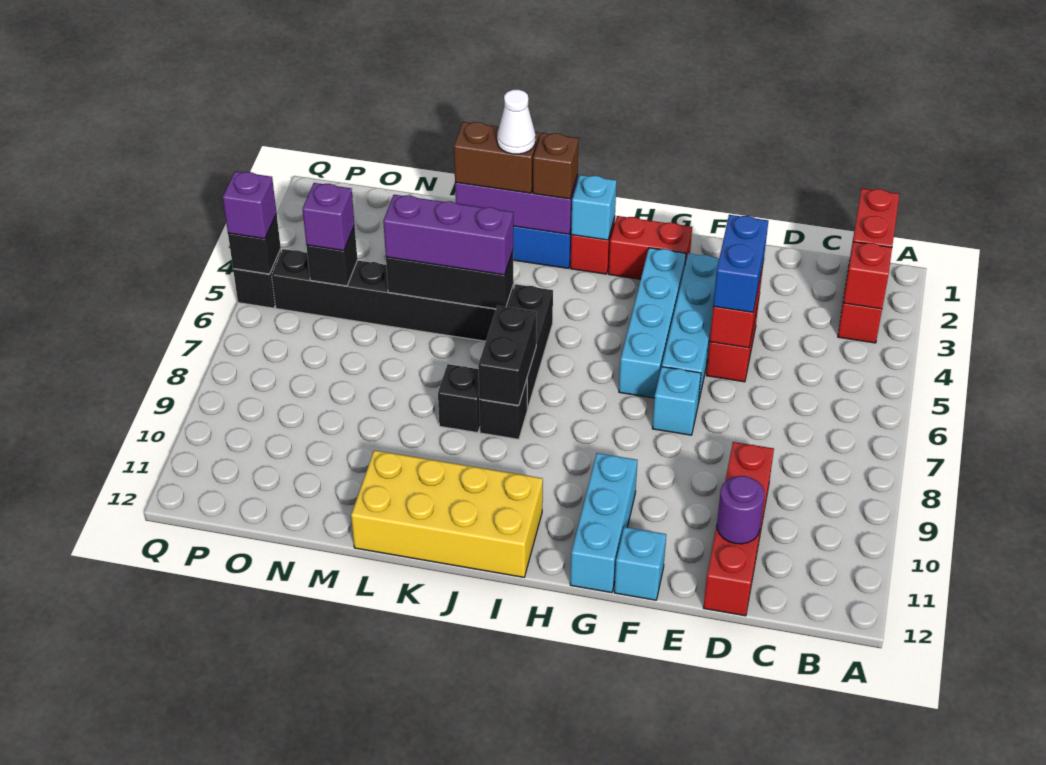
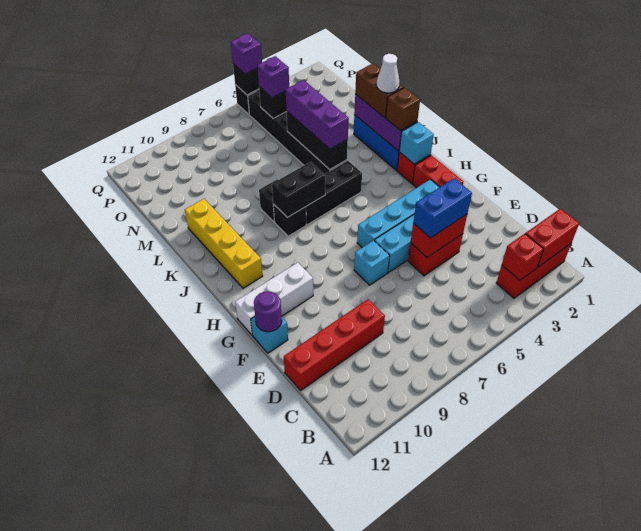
purple 1x1 round brick [717,476,764,544] -> purple 1x1 round brick moved to [254,291,282,332]
cyan 1x3 brick [570,453,637,593] -> white 1x3 brick [235,263,313,335]
yellow 2x4 brick [351,450,543,577] -> yellow 1x4 brick [185,199,263,288]

